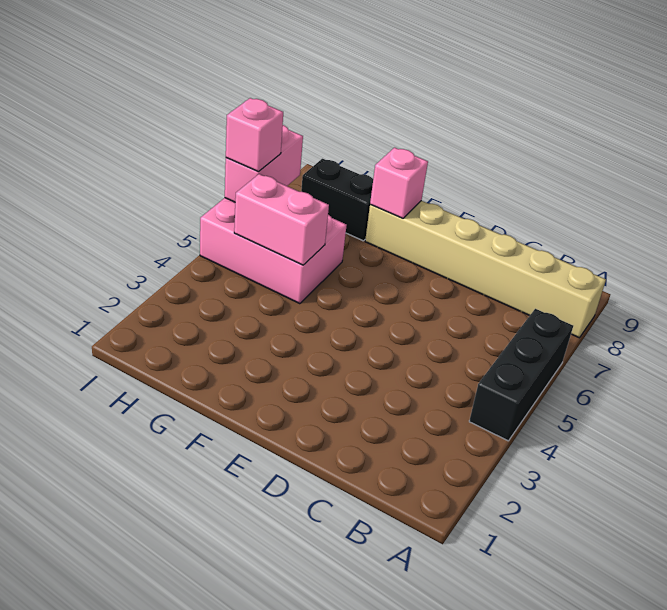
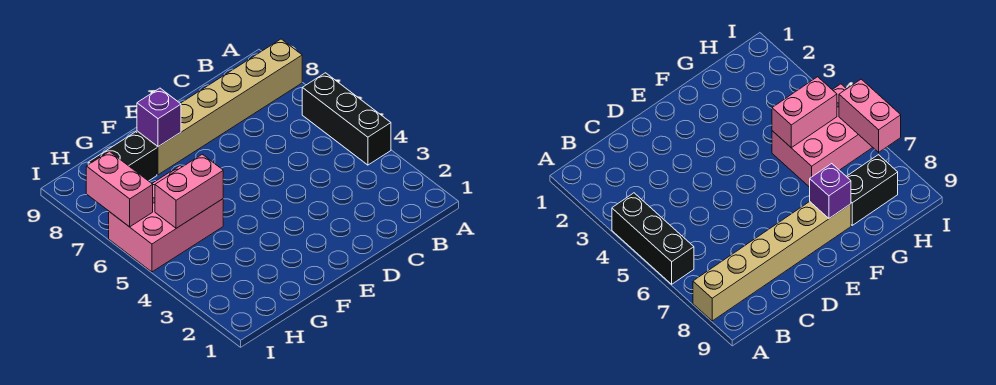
pink 1x1 brick [370,148,428,218] -> purple 1x1 brick [137,88,181,147]
pink 1x1 brick [226,98,283,172] -> none

